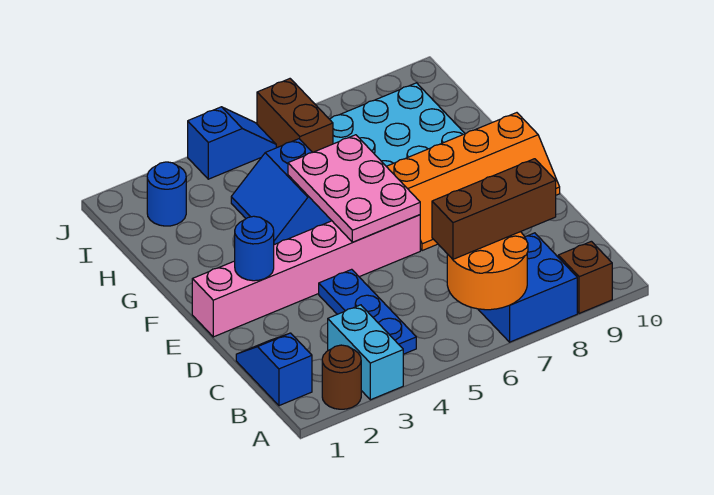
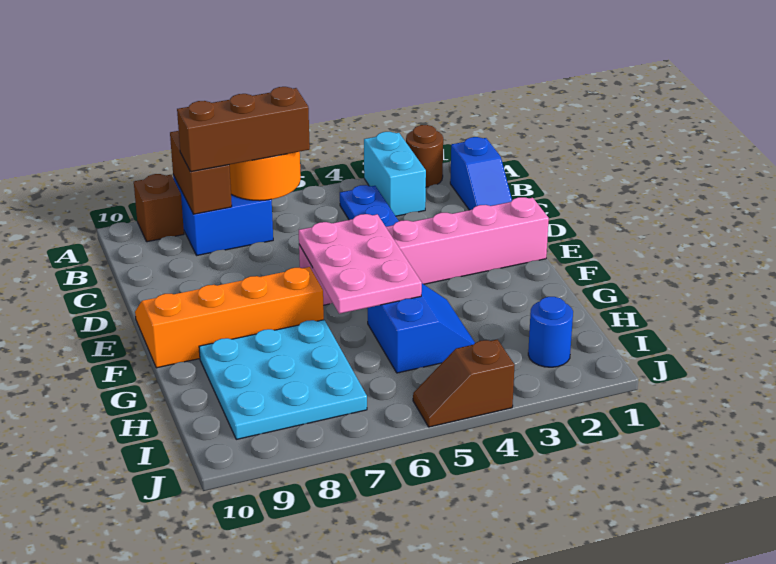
blue 1x1 round brick [235,216,274,281] -> none
brown 1x2 brick [257,79,333,152] -> brown 1x2 brick moved to [170,131,232,214]
blue 1x2 slope [188,107,276,179] -> brown 1x2 slope [413,340,515,427]

